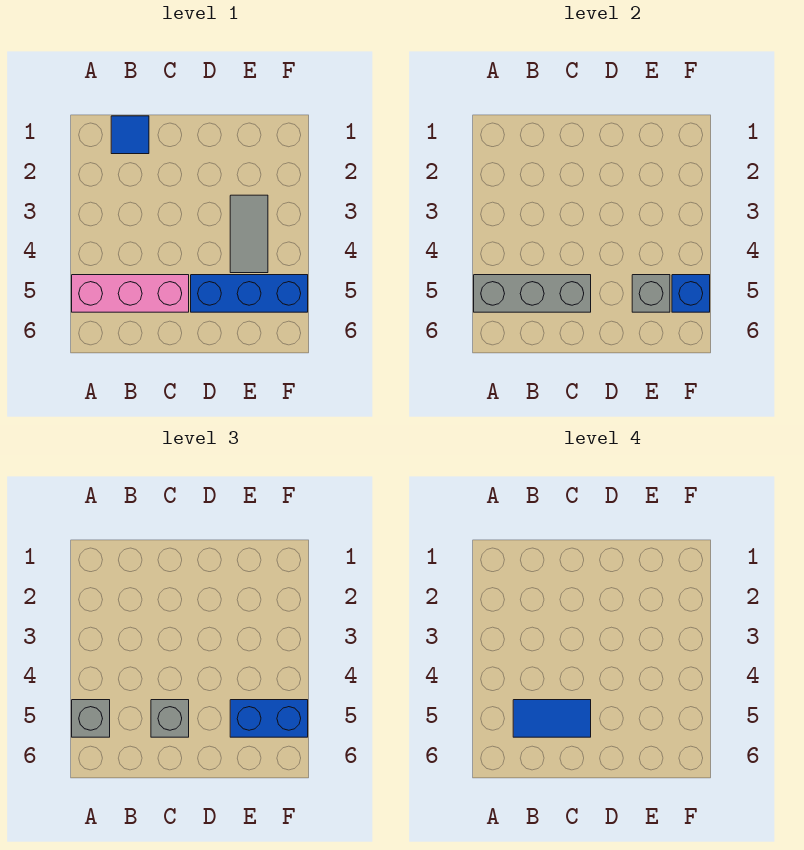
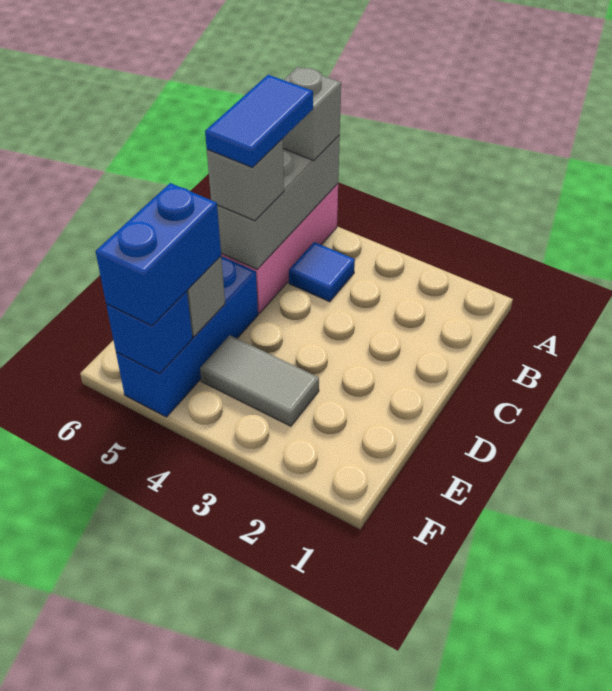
blue 1x1 tile [111,116,149,154] -> blue 1x1 tile moved to [289,242,355,302]

